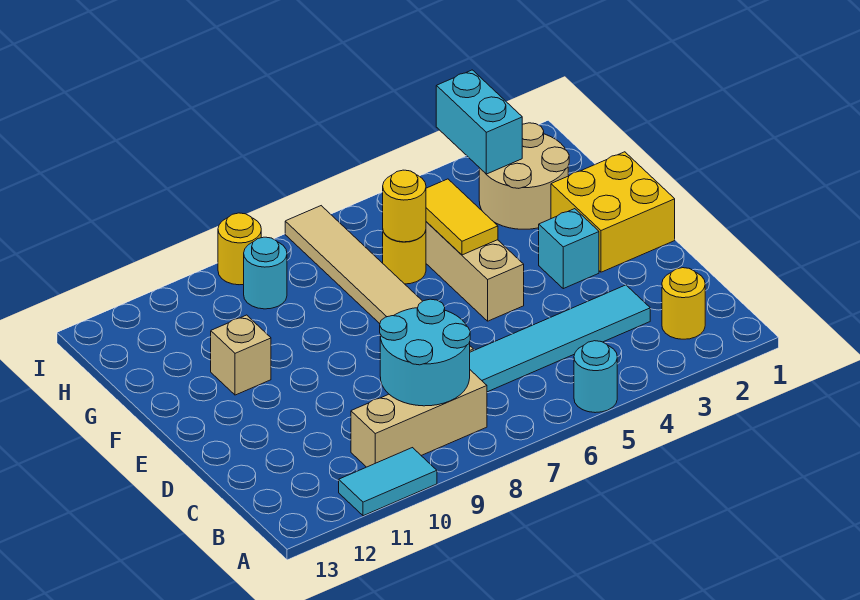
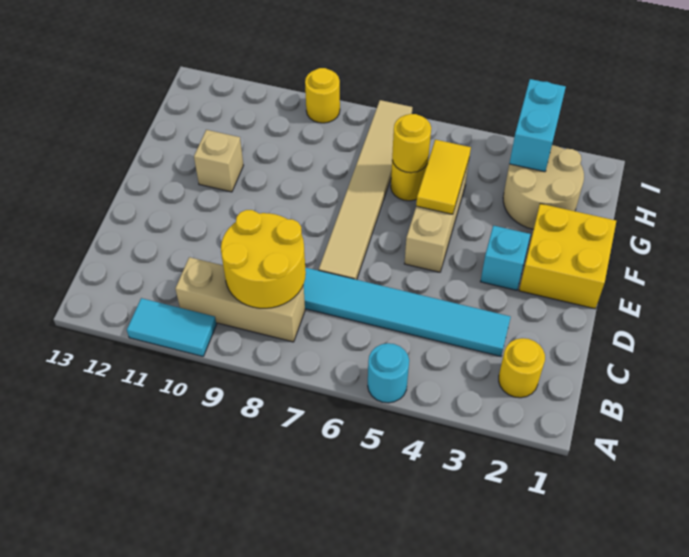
cyan 2x2 round brick [380,299,470,406] -> yellow 2x2 round brick [221,210,306,308]
cyan 1x1 round brick [244,237,287,309] -> none

